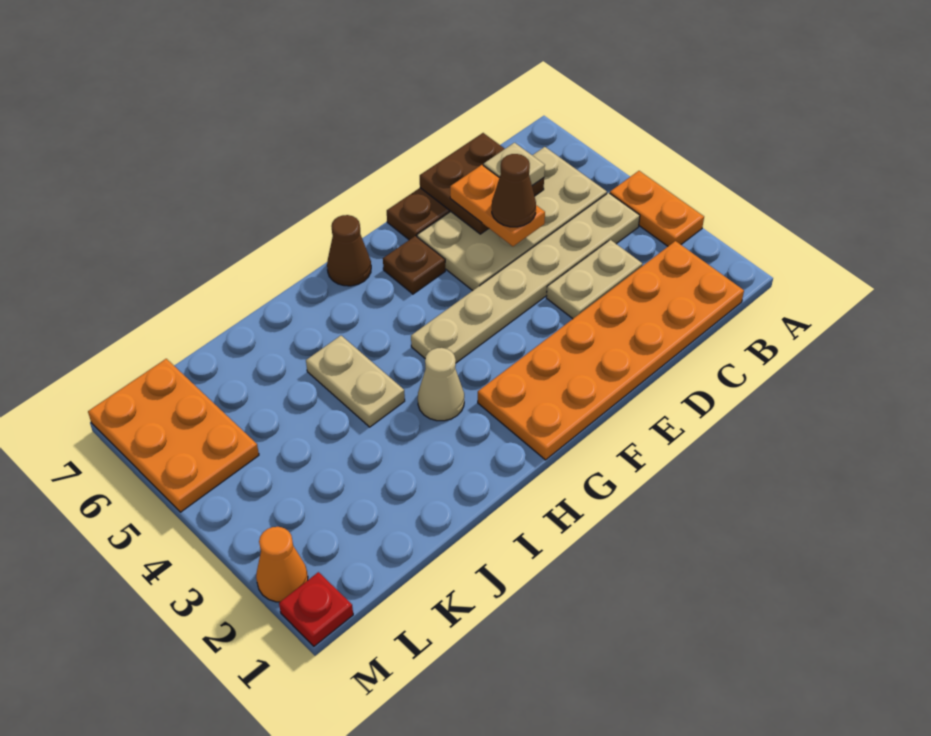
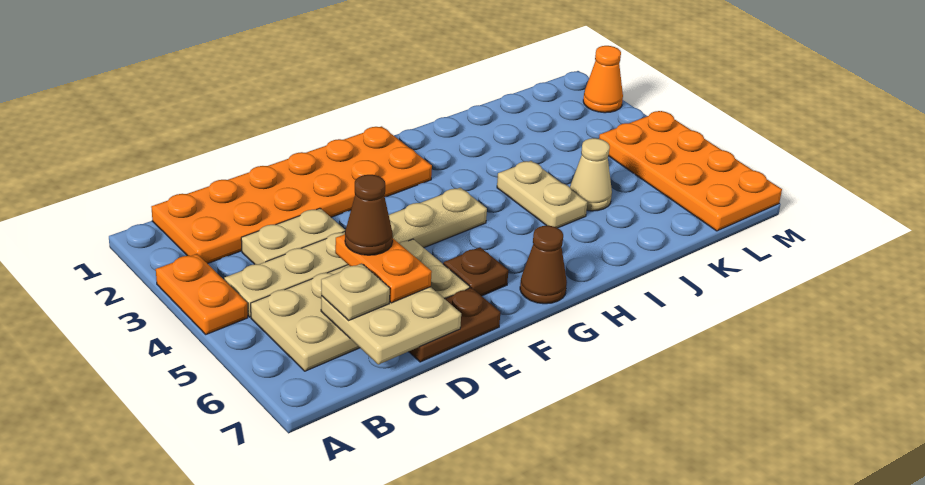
brown 2x2 plate [420,133,544,234] -> tan 2x2 plate [321,287,461,365]
tan 1x1 cone [418,348,464,421] -> tan 1x1 cone moved to [570,138,612,211]
orange 2x3 plate [88,359,259,512] -> orange 2x4 plate [599,111,782,231]
red 1x1 plate [279,572,353,646] -> none

